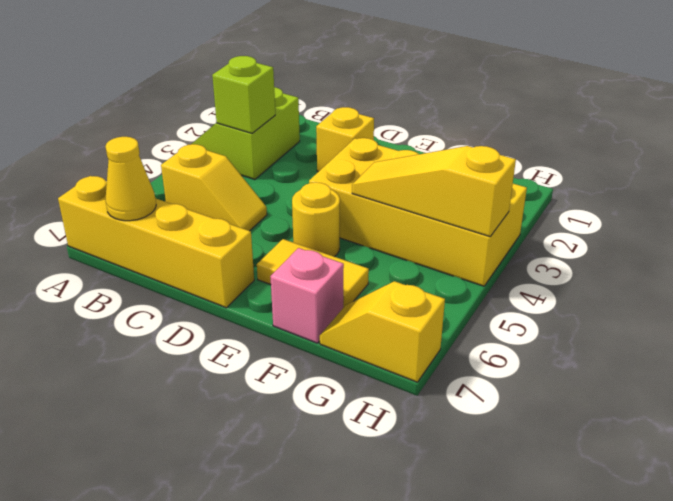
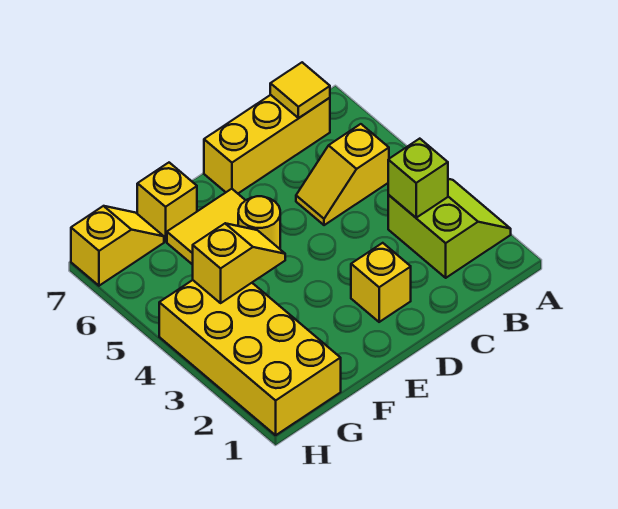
yellow 1x4 brick [58,176,254,308] -> yellow 1x3 brick [204,95,330,193]
yellow 1x1 cone [105,137,156,221] -> yellow 1x1 tile [270,62,330,118]
yellow 2x4 brick [309,138,527,286] -> yellow 2x4 brick turned to [159,280,341,435]
yellow 1x3 slope [352,146,516,237] -> yellow 1x2 slope [193,223,285,303]
pink 1x1 brick [270,248,344,343] -> yellow 1x1 brick [137,163,197,242]

